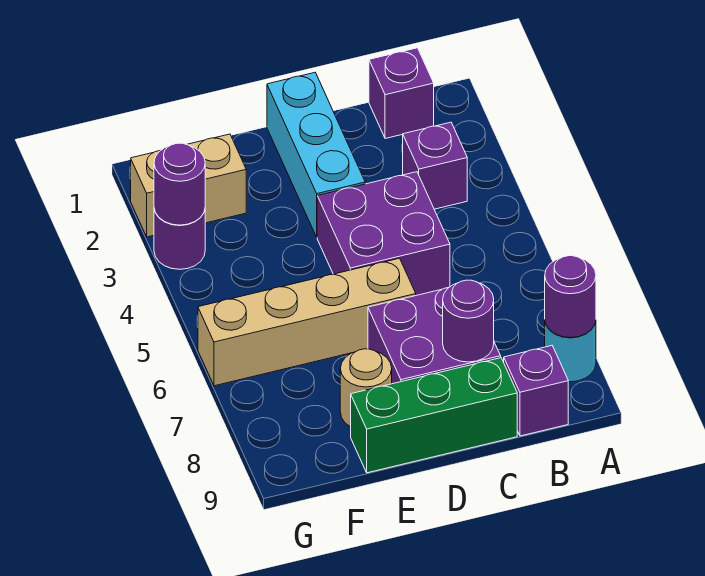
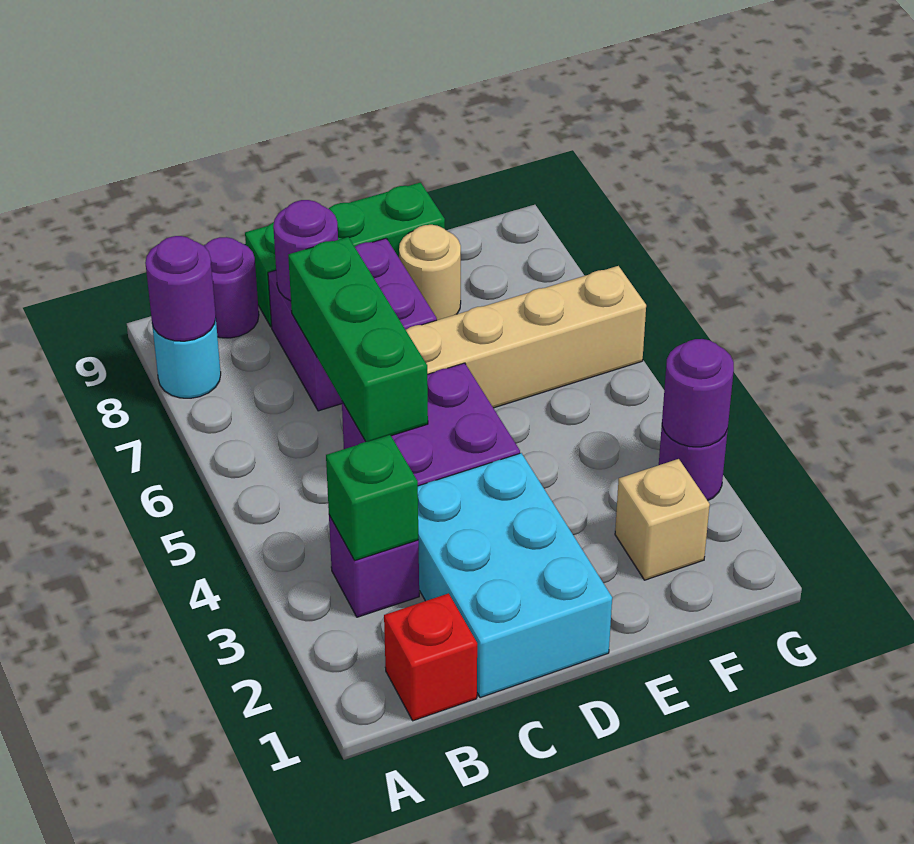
purple 1x1 brick [369,48,434,139] -> red 1x1 brick [384,593,477,721]
none -> green 1x1 brick [326,435,418,560]
purple 1x1 brick [504,346,568,436] -> purple 1x1 round brick [204,237,259,338]
none -> green 1x3 brick [288,237,428,442]
cyan 1x3 brick [267,73,365,237] -> cyan 2x3 brick [418,453,612,698]
tan 1x2 brick [131,134,246,237] -> tan 1x1 brick [615,459,710,580]

